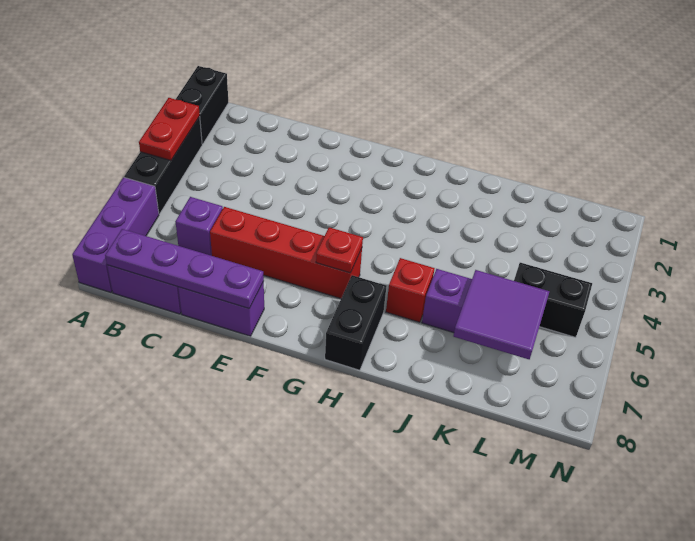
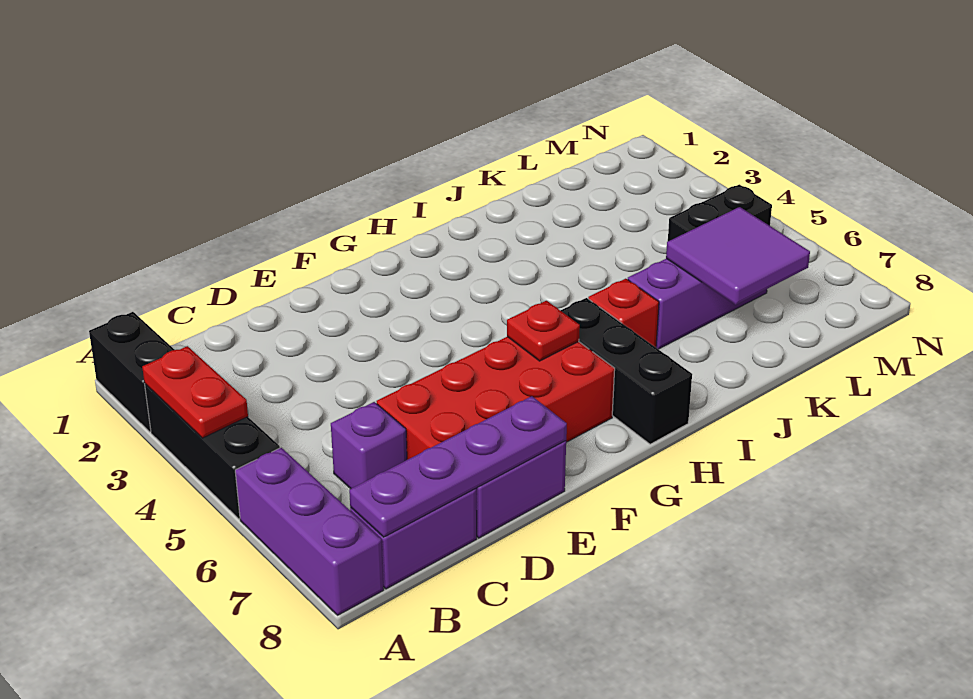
red 1x4 brick [210,207,362,299] -> red 2x4 brick [376,337,615,460]
black 1x2 brick [325,275,386,370] -> black 1x3 brick [560,298,692,444]

